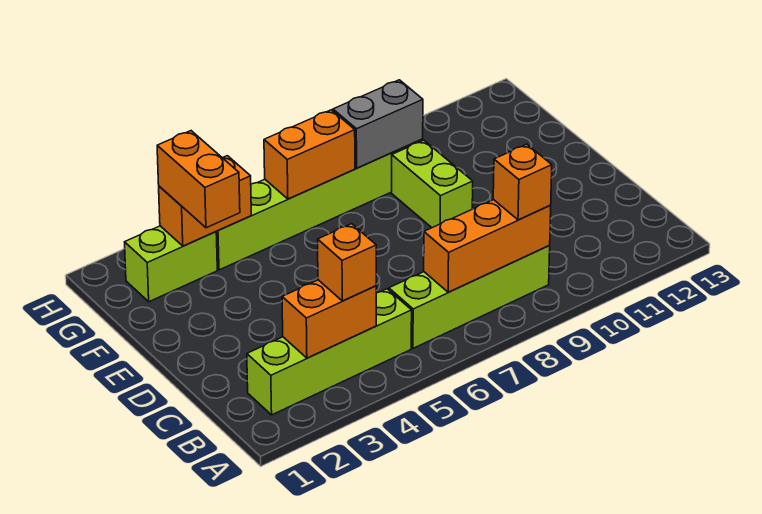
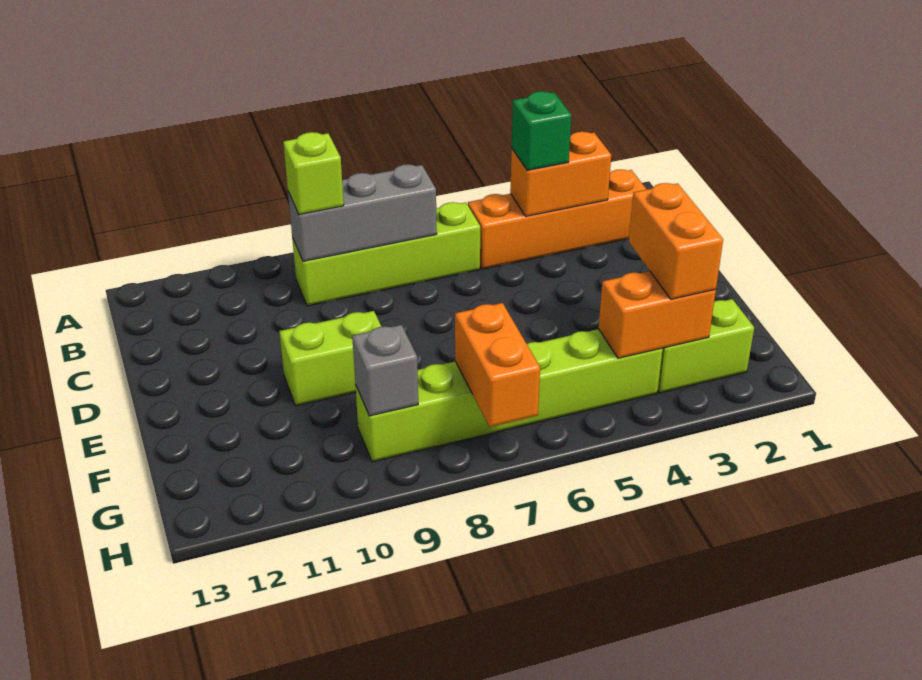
lime 1x4 brick [247,289,412,415] -> orange 1x4 brick [468,169,647,269]
orange 1x1 brick [318,224,376,301] -> green 1x1 brick [512,91,571,170]
orange 1x3 brick [424,200,551,292] -> grey 1x3 brick [288,164,437,261]
orange 1x1 brick [493,144,552,220] -> lime 1x1 brick [283,132,344,214]
lime 1x2 brick [392,140,473,228] -> lime 1x2 brick turned to [279,311,381,406]
orange 1x2 brick [264,110,355,199] -> orange 1x2 brick turned to [455,303,540,427]
grey 1x2 brick [333,80,423,168] -> grey 1x1 brick [352,325,418,416]

